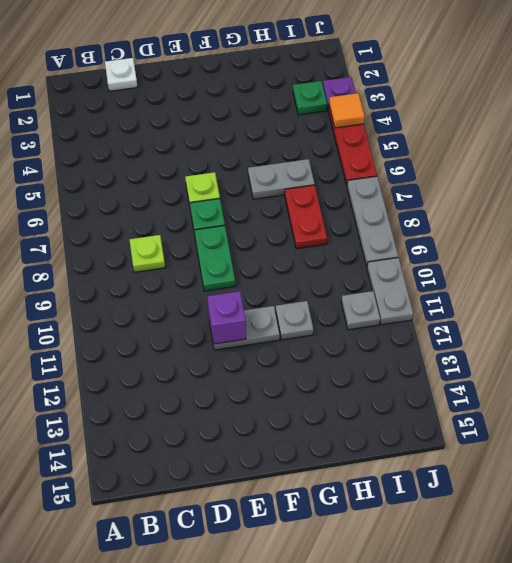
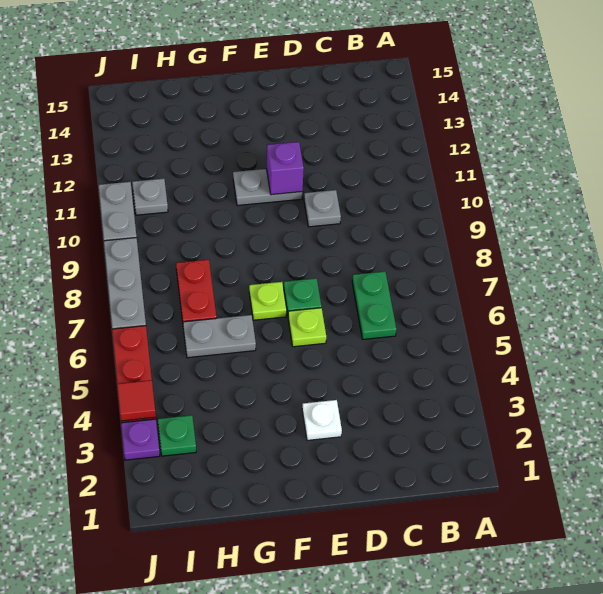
white 1x1 plate [105,58,137,91] -> white 1x1 plate moved to [302,400,342,440]
lime 1x1 plate [130,235,165,272] -> lime 1x1 plate moved to [249,282,287,320]
green 1x2 plate [194,226,235,291] -> green 1x2 plate moved to [352,271,396,339]
grey 1x1 plate [276,301,313,340] -> grey 1x1 plate moved to [304,190,341,227]
orange 1x1 tile [329,93,365,128] -> red 1x1 tile [117,380,156,421]

